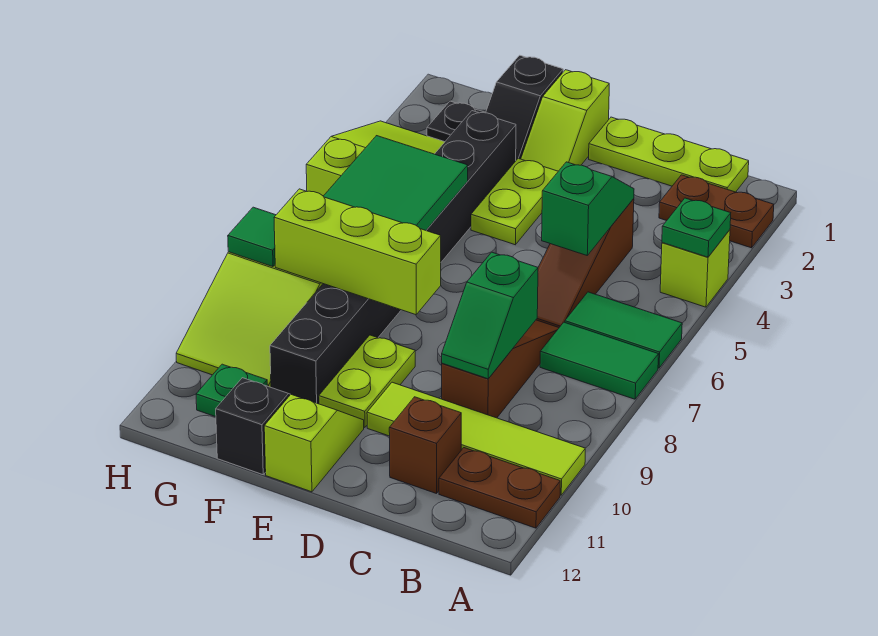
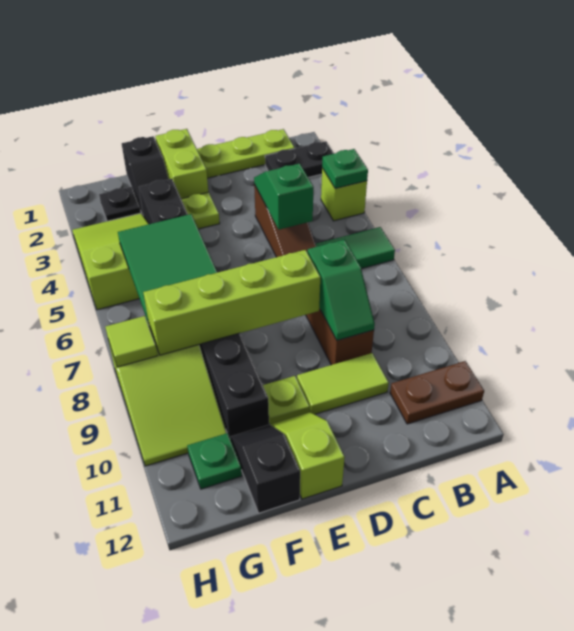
brown 1x2 plate [659,175,774,248] -> black 1x2 plate [265,141,334,177]
green 1x2 tile [540,322,659,399] -> none
lime 1x4 tile [367,382,585,495] -> lime 1x2 tile [297,353,389,414]
brown 1x1 brick [389,397,461,494] -> none
lime 1x2 slope [521,70,609,171] -> lime 1x2 brick [155,129,208,199]
lime 1x2 plate [471,158,558,245] -> lime 1x1 plate [181,192,220,229]
lime 1x3 brick [274,189,441,315] -> lime 1x4 brick [143,250,320,355]
lime 1x2 plate [319,335,415,427] -> lime 1x1 plate [263,376,310,426]
green 1x1 tile [228,207,276,267] -> lime 1x1 tile [106,316,158,367]

